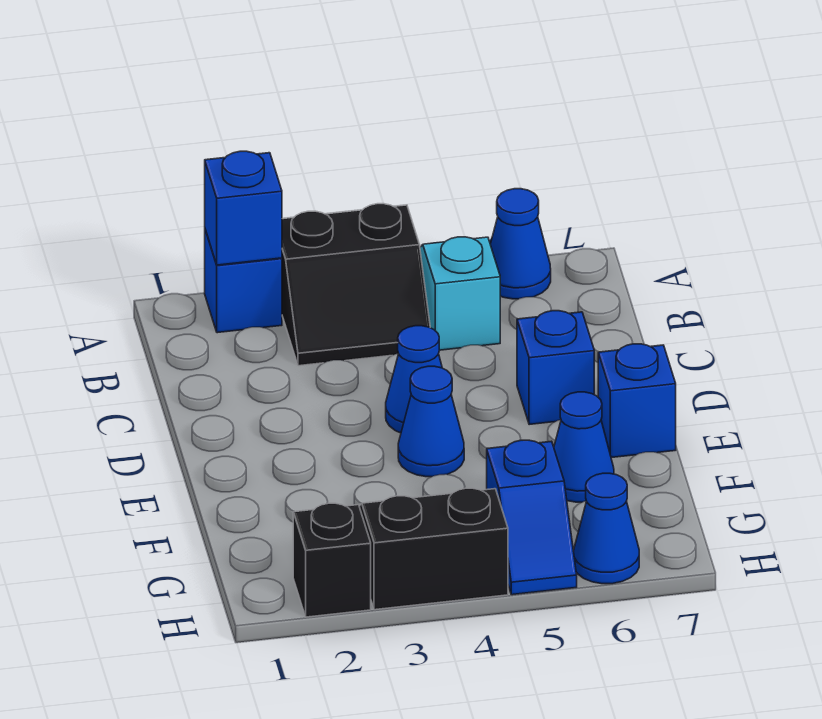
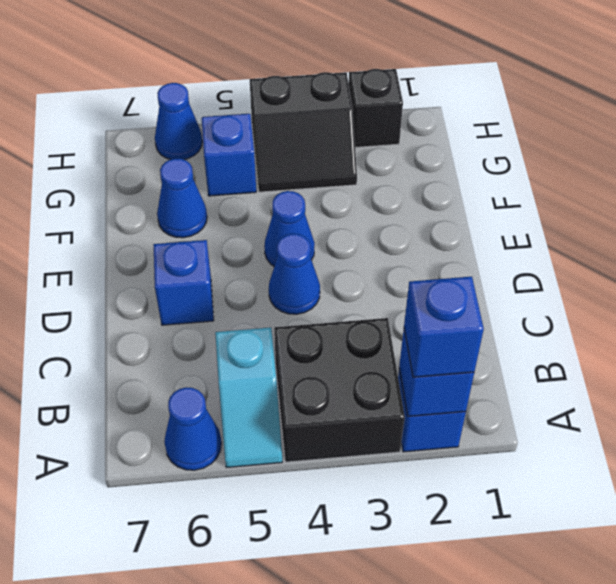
black 2x2 slope [282,204,430,366] -> black 2x2 brick [274,318,405,462]
blue 1x1 brick [598,344,676,458] -> blue 1x1 brick moved to [404,277,484,377]

